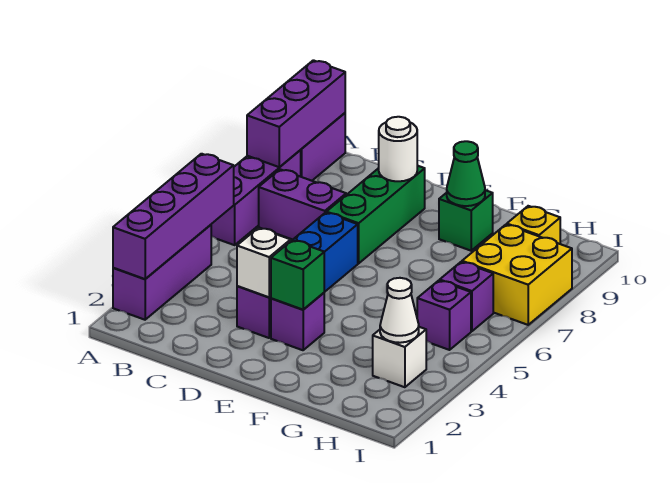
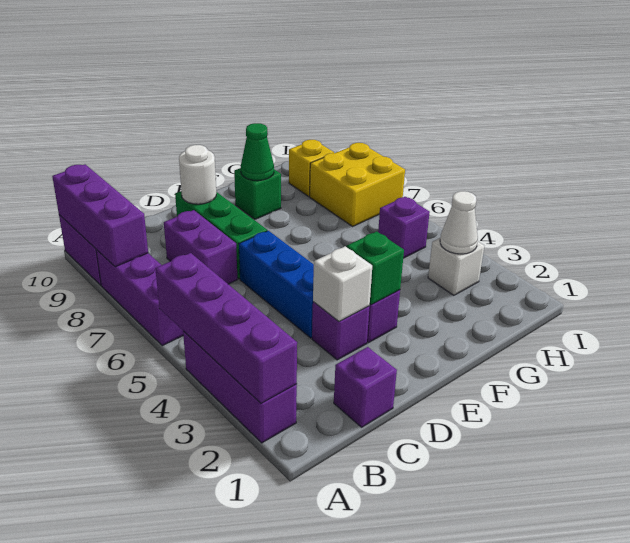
purple 1x2 brick [259,169,346,240] -> purple 1x2 brick turned to [164,210,238,284]
purple 1x1 brick [440,262,493,331] -> purple 1x1 brick moved to [334,347,397,427]

